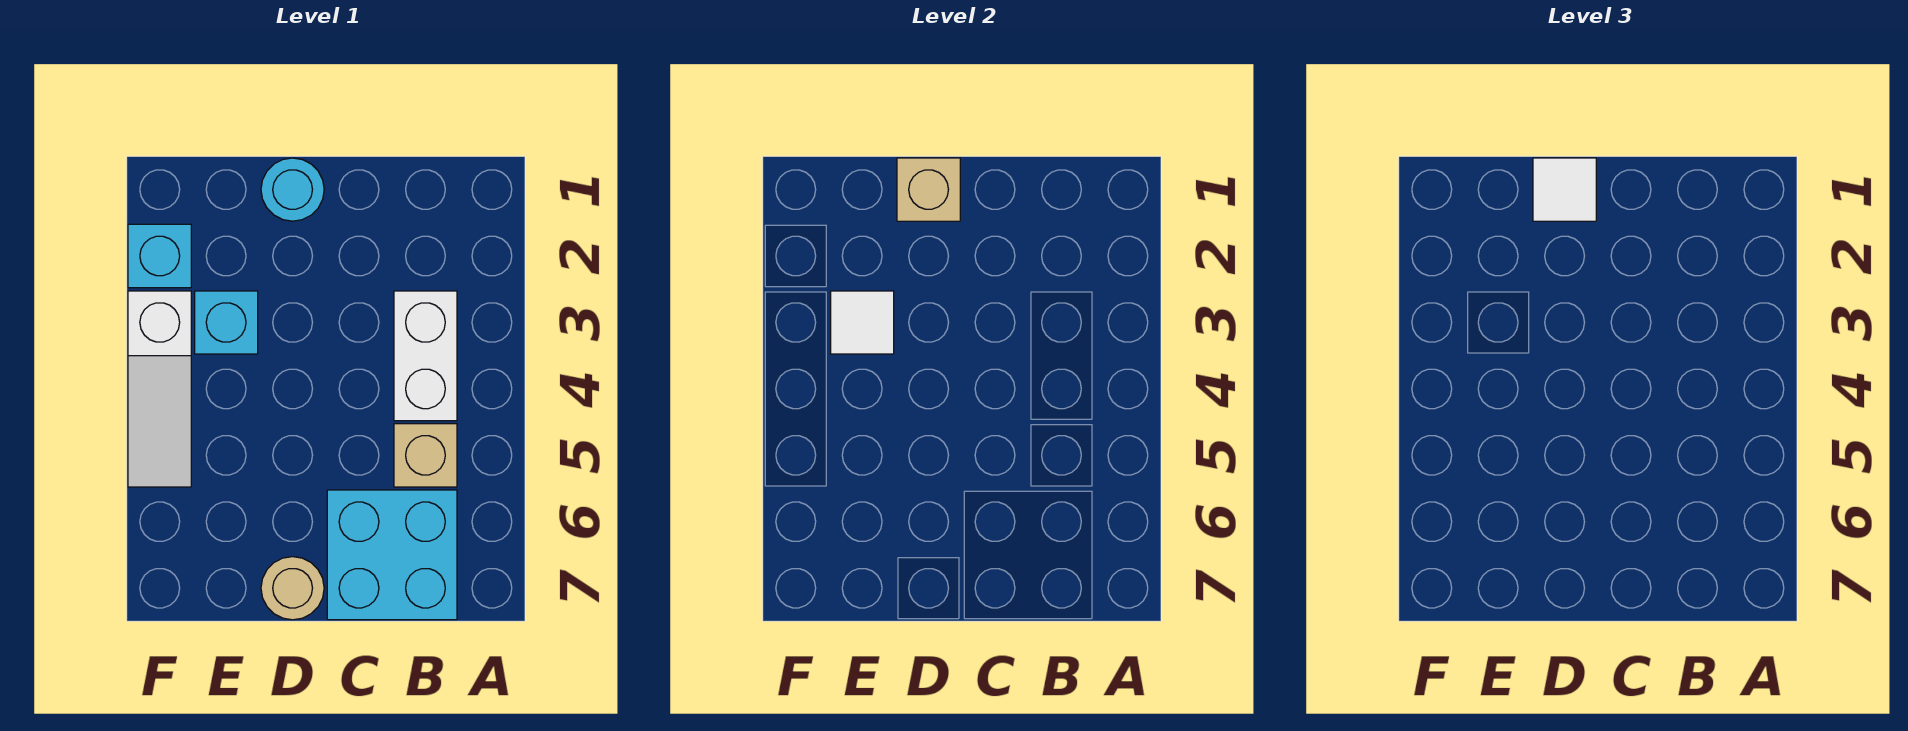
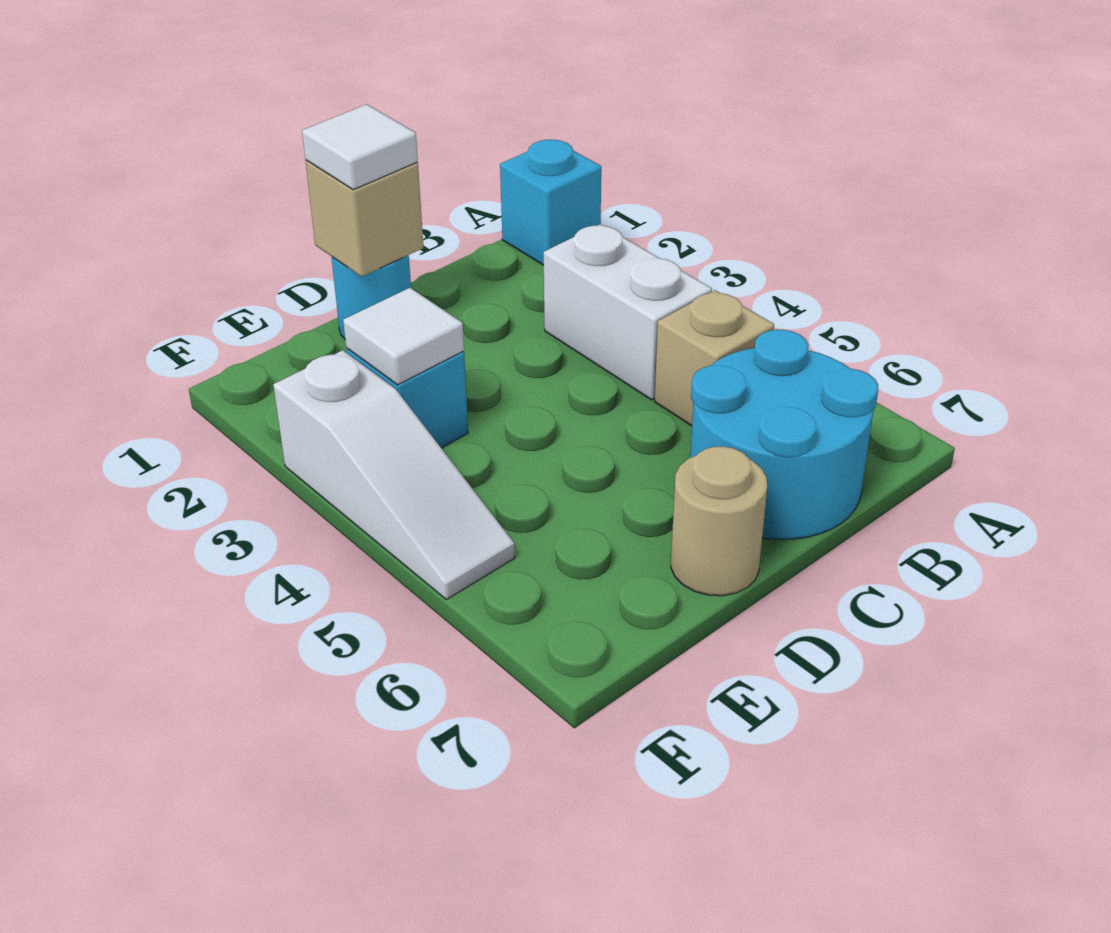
cyan 2x2 brick [327,490,457,620] -> cyan 2x2 round brick [690,330,878,539]
cyan 1x1 brick [128,224,191,288] -> cyan 1x1 brick moved to [500,140,601,265]

